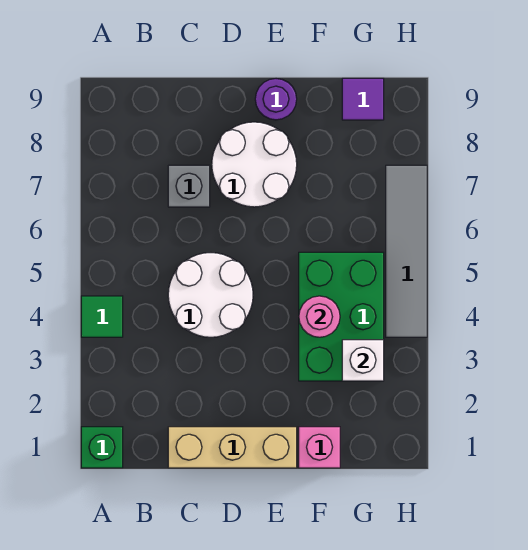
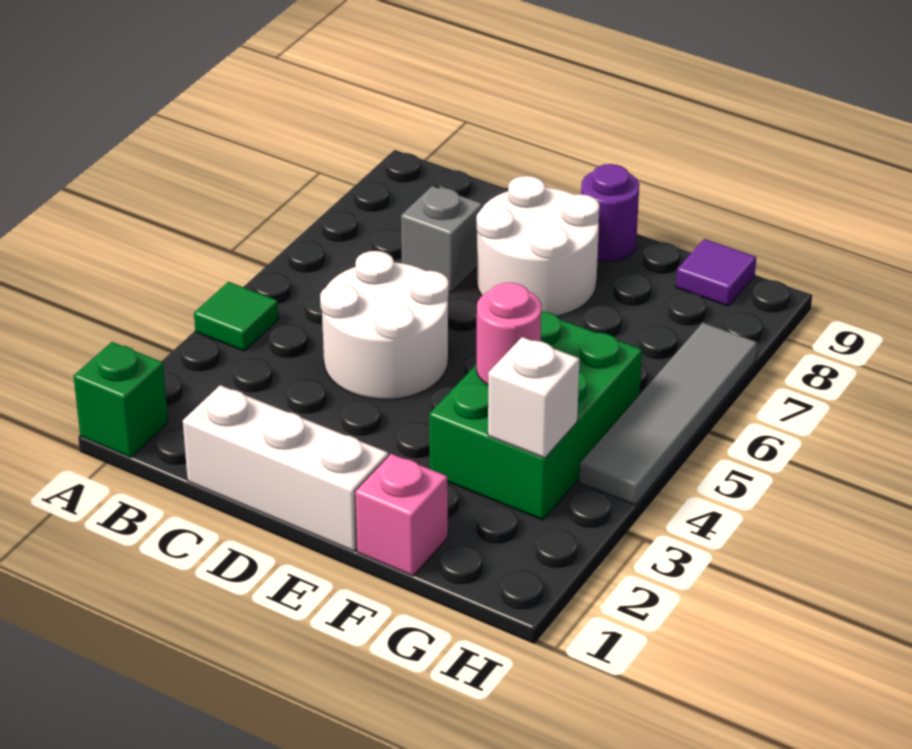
tan 1x3 brick [168,427,297,468] -> white 1x3 brick [183,385,388,551]

